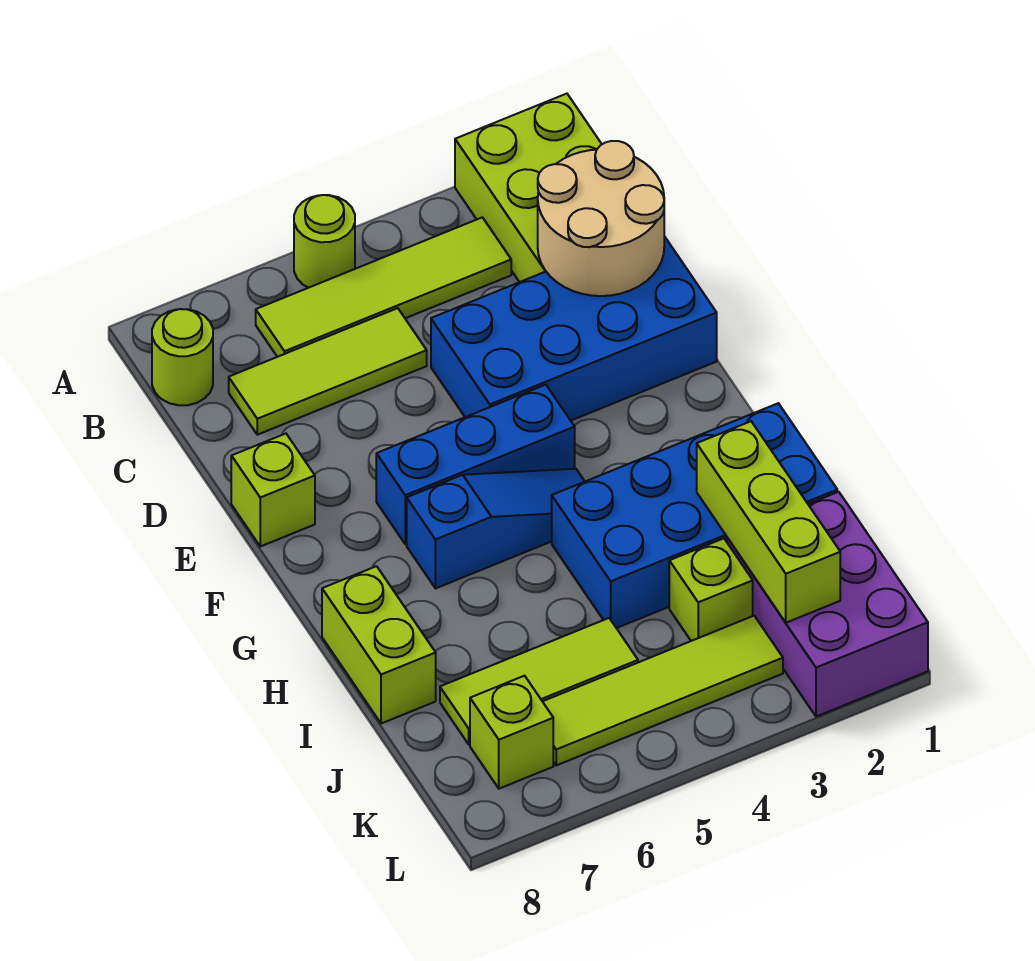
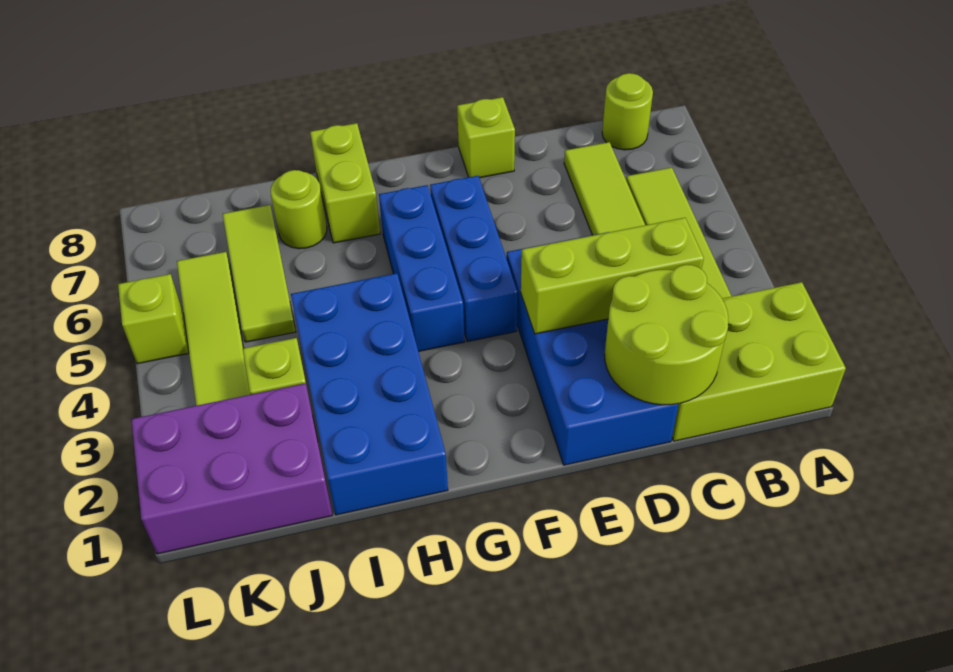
lime 1x1 round brick [294,195,355,288] -> lime 1x1 round brick moved to [271,170,327,249]
tan 2x2 round brick [538,141,664,296] -> lime 2x2 round brick [604,265,728,405]
blue 1x3 slope [407,469,585,588] -> blue 1x3 brick [379,185,464,352]
lime 1x2 brick [322,566,436,724] -> lime 1x2 brick turned to [310,123,380,243]
lime 1x3 brick [697,421,840,623] -> lime 1x3 brick moved to [521,218,704,334]
lime 1x1 brick [470,676,553,789] -> lime 1x1 brick moved to [118,274,189,364]

